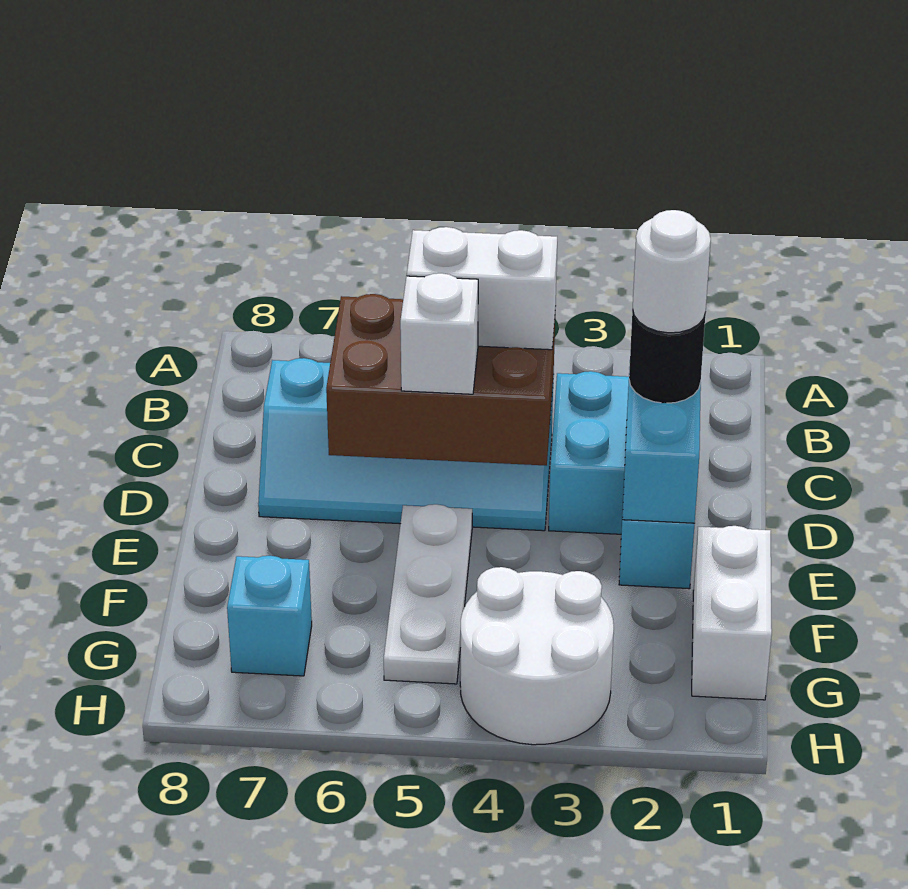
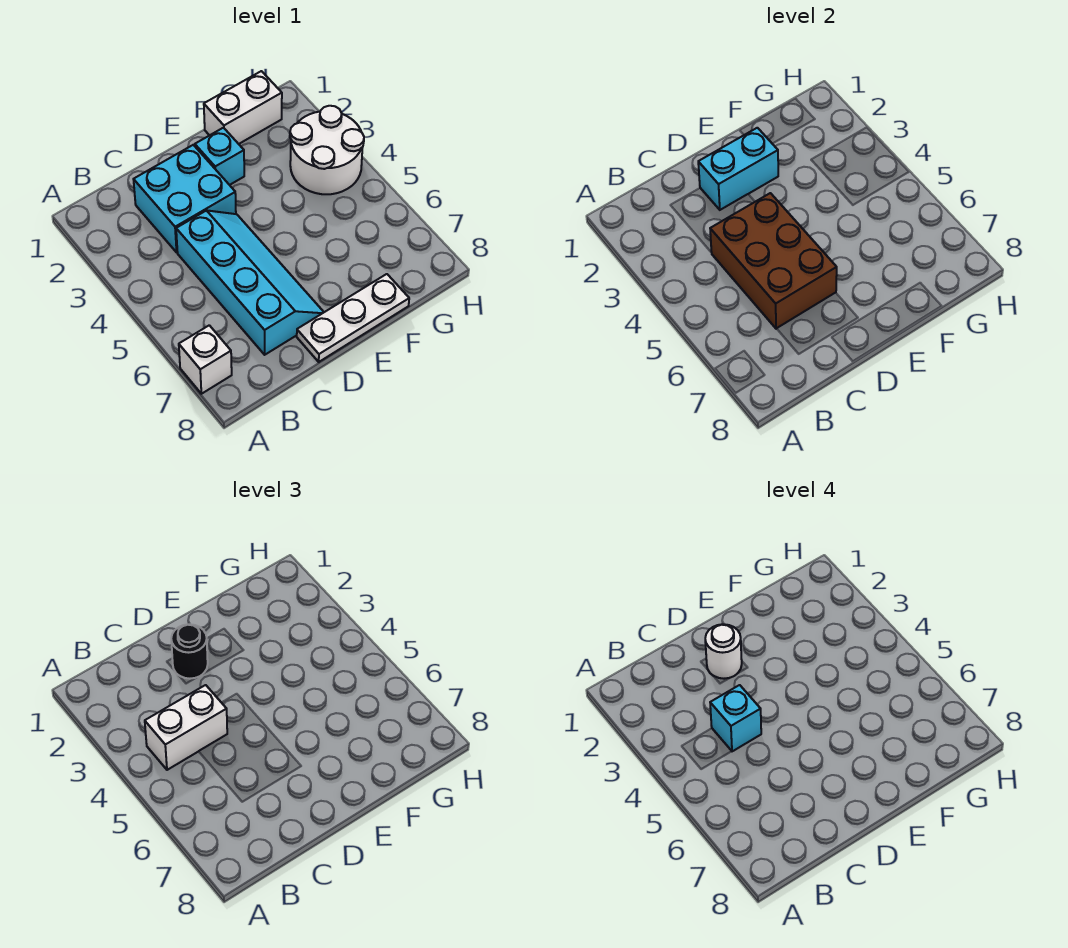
white 1x2 brick [407,227,557,350] -> white 1x2 brick turned to [145,685,227,770]
white 1x1 brick [400,273,478,394] -> white 1x1 brick moved to [179,325,232,394]
white 1x3 plate [384,504,472,684] -> white 1x3 plate moved to [297,274,409,362]
cyan 1x1 brick [227,556,312,676] -> cyan 1x1 brick moved to [710,685,761,751]

